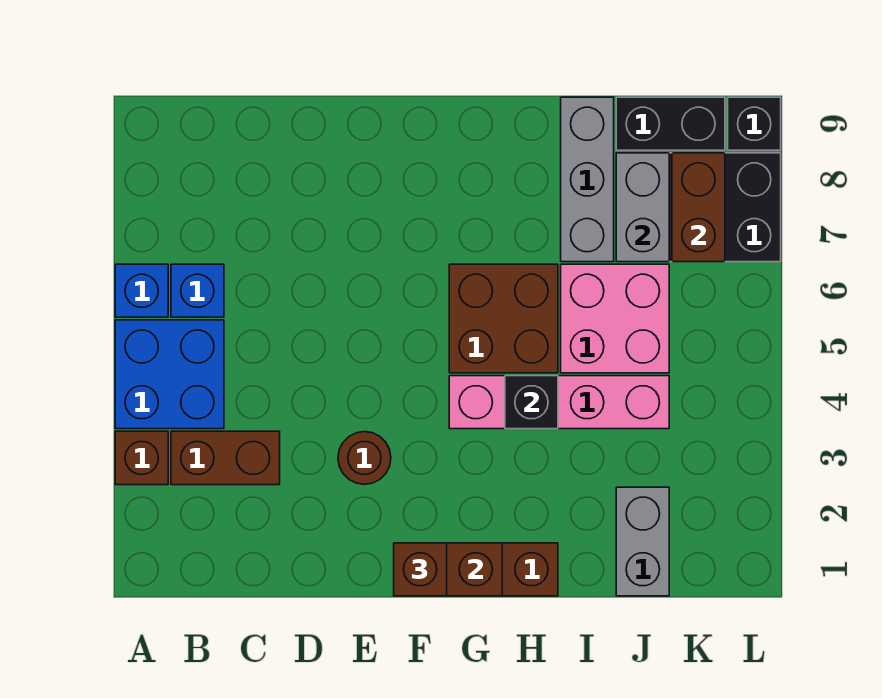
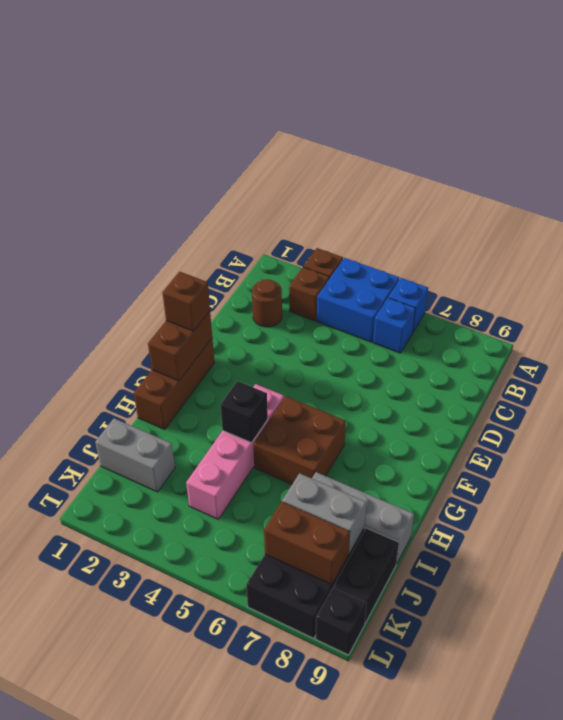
brown 1x2 brick [171,431,280,485] -> brown 1x1 brick [289,267,329,321]
brown 1x1 round brick [338,432,391,484] -> brown 1x1 round brick moved to [252,279,282,327]
pink 2x2 brick [561,264,669,373] -> none

